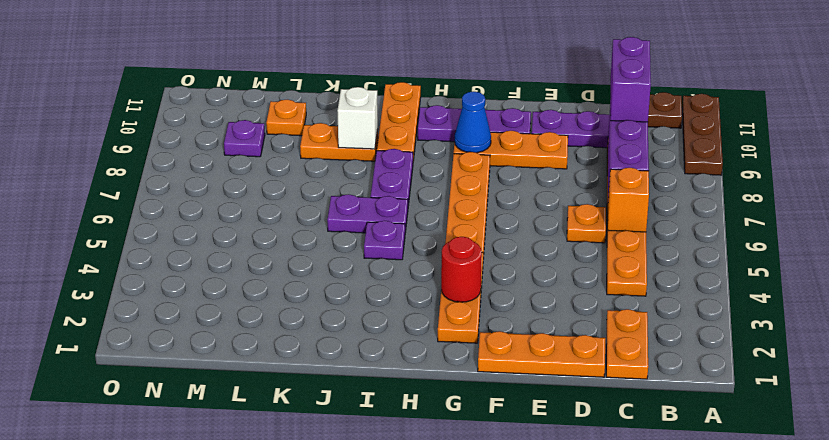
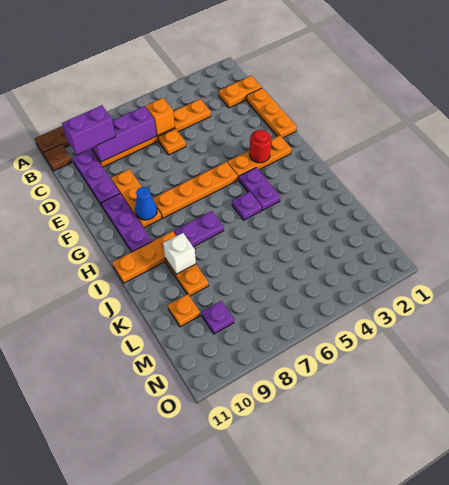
purple 1x2 plate [327,194,408,233] -> purple 1x2 plate moved to [239,167,280,210]

